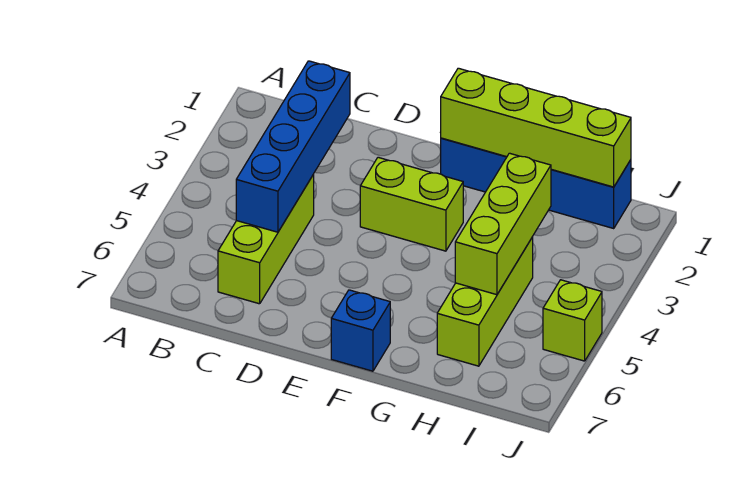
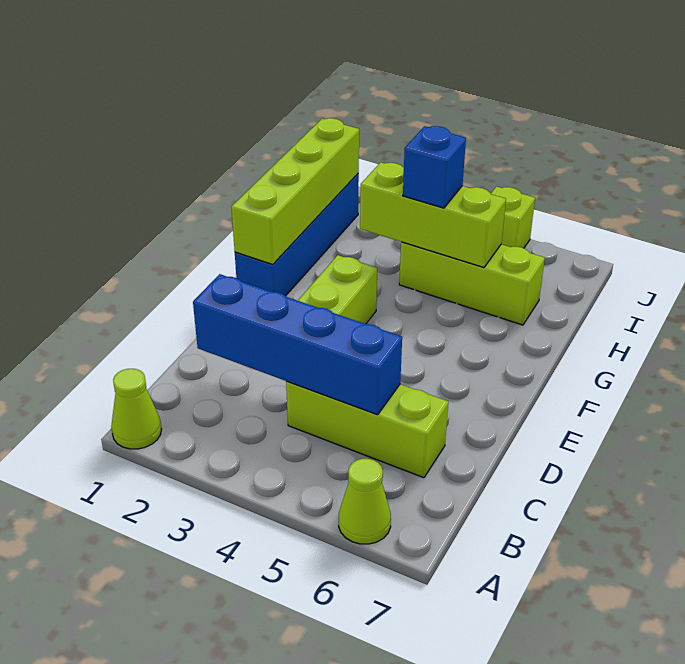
none -> lime 1x1 cone [111,369,162,449]
none -> lime 1x1 cone [339,459,391,544]
blue 1x1 brick [331,290,390,371] -> blue 1x1 brick moved to [403,126,466,208]

